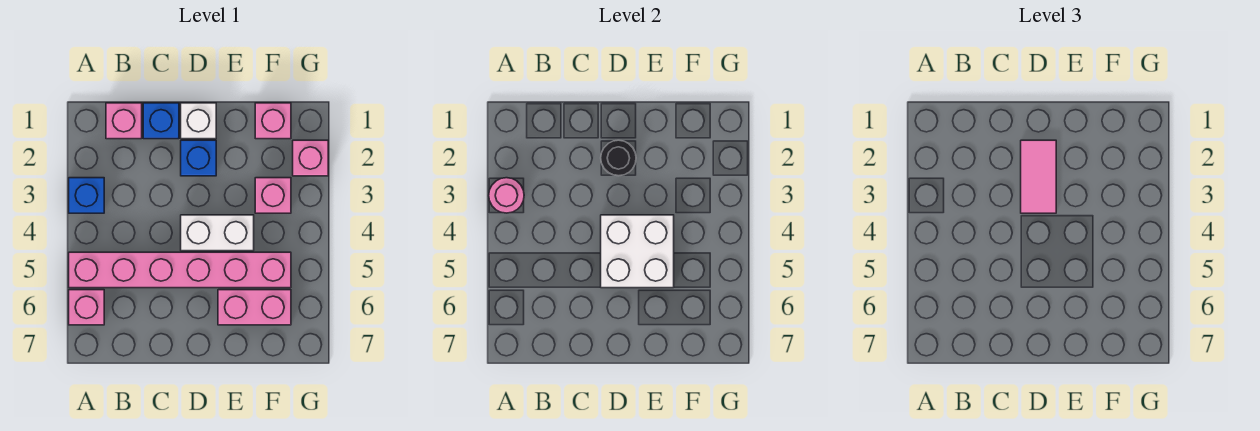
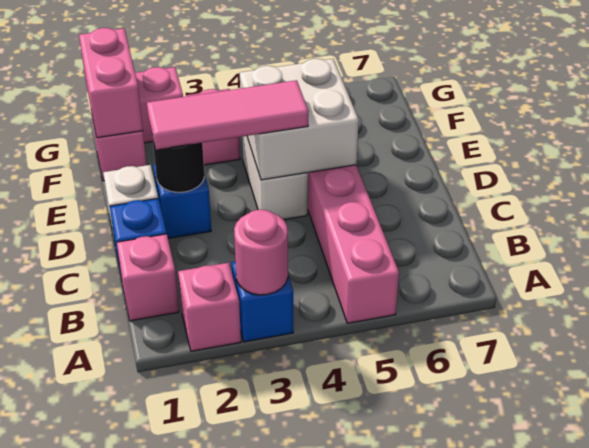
pink 1x1 brick [69,290,104,325] -> pink 1x1 brick moved to [178,263,241,351]
pink 1x2 tile [1021,140,1056,213] -> pink 1x3 tile [147,80,309,150]
pink 1x2 brick [218,290,291,325] -> pink 1x2 brick moved to [79,28,143,138]

